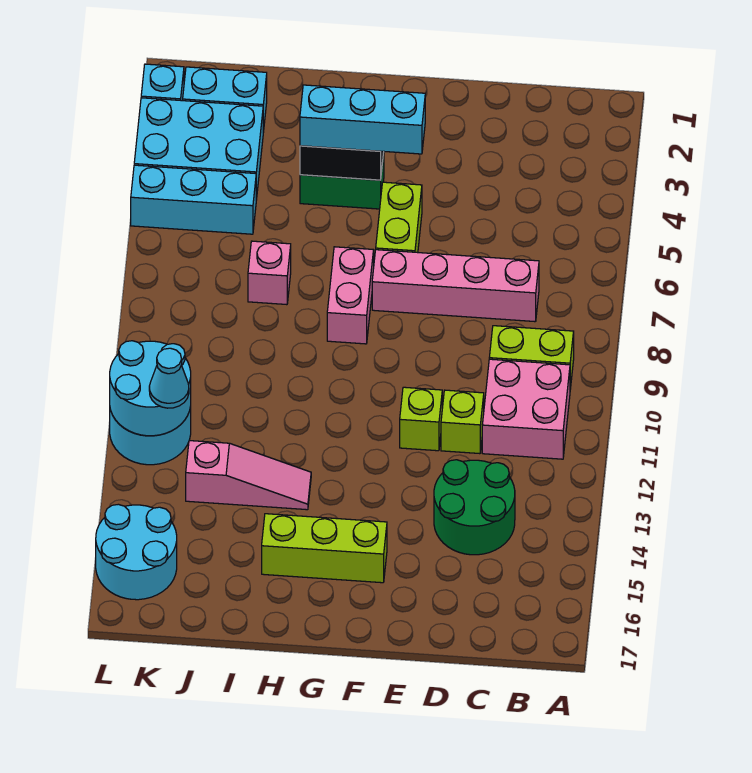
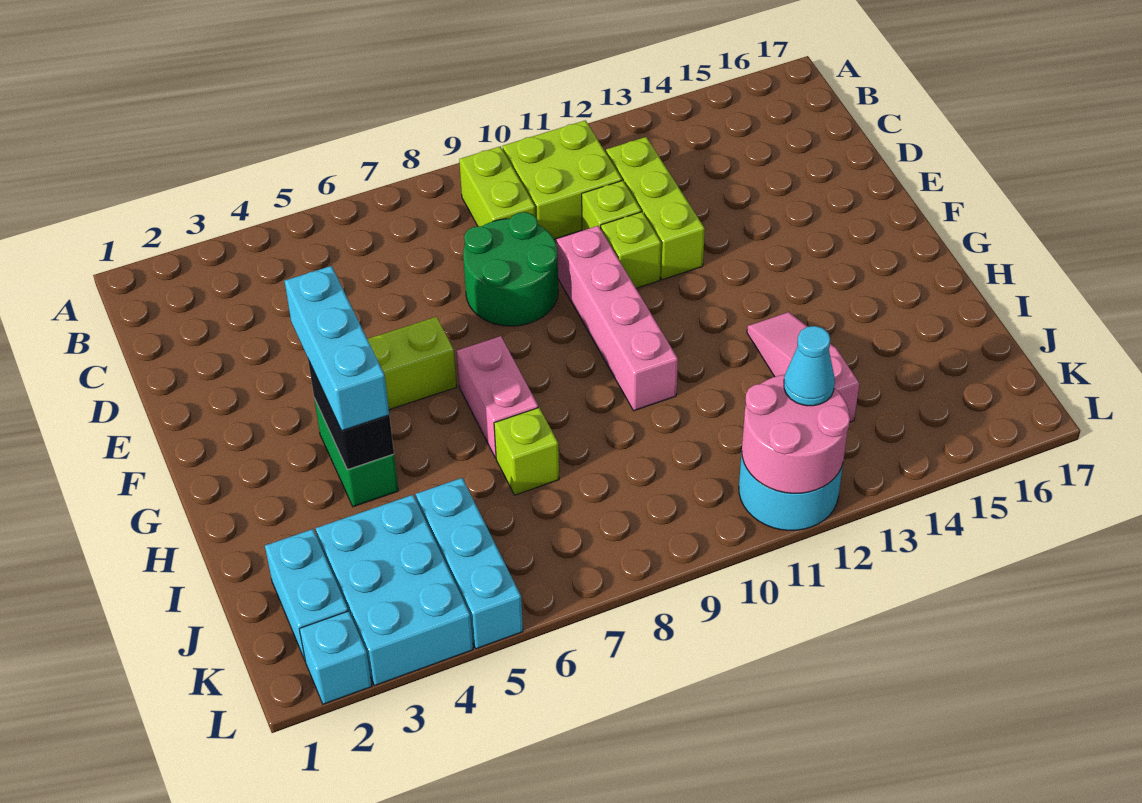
pink 2x2 brick [482,359,570,459] -> lime 2x2 brick [502,120,622,239]
pink 1x4 brick [372,250,539,322] -> pink 1x4 brick moved to [556,226,678,411]
green 2x2 round brick [434,460,515,555] -> green 2x2 round brick moved to [463,212,558,326]
lime 1x3 brick [262,514,387,583] -> lime 1x3 brick moved to [606,137,705,280]
pink 1x2 brick [327,247,374,344] -> pink 1x2 brick turned to [457,336,538,458]
pink 1x1 brick [248,241,291,305] -> lime 1x1 brick [494,408,559,495]
cyan 2x2 round brick [110,341,191,436] -> pink 2x2 round brick [742,375,850,493]
cyan 2x2 round brick [96,504,177,600] -> none

